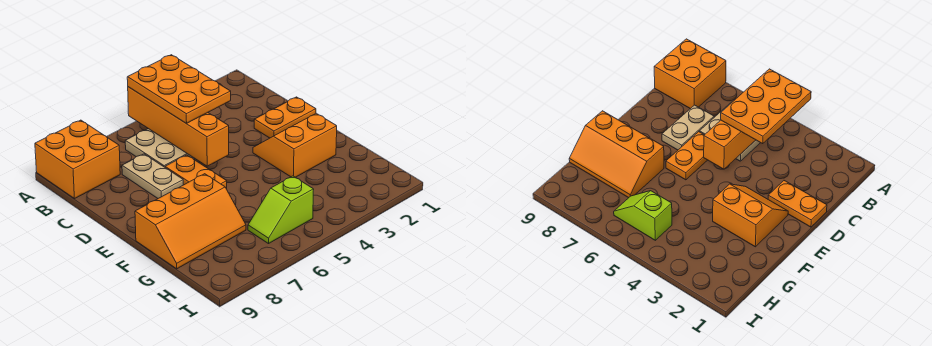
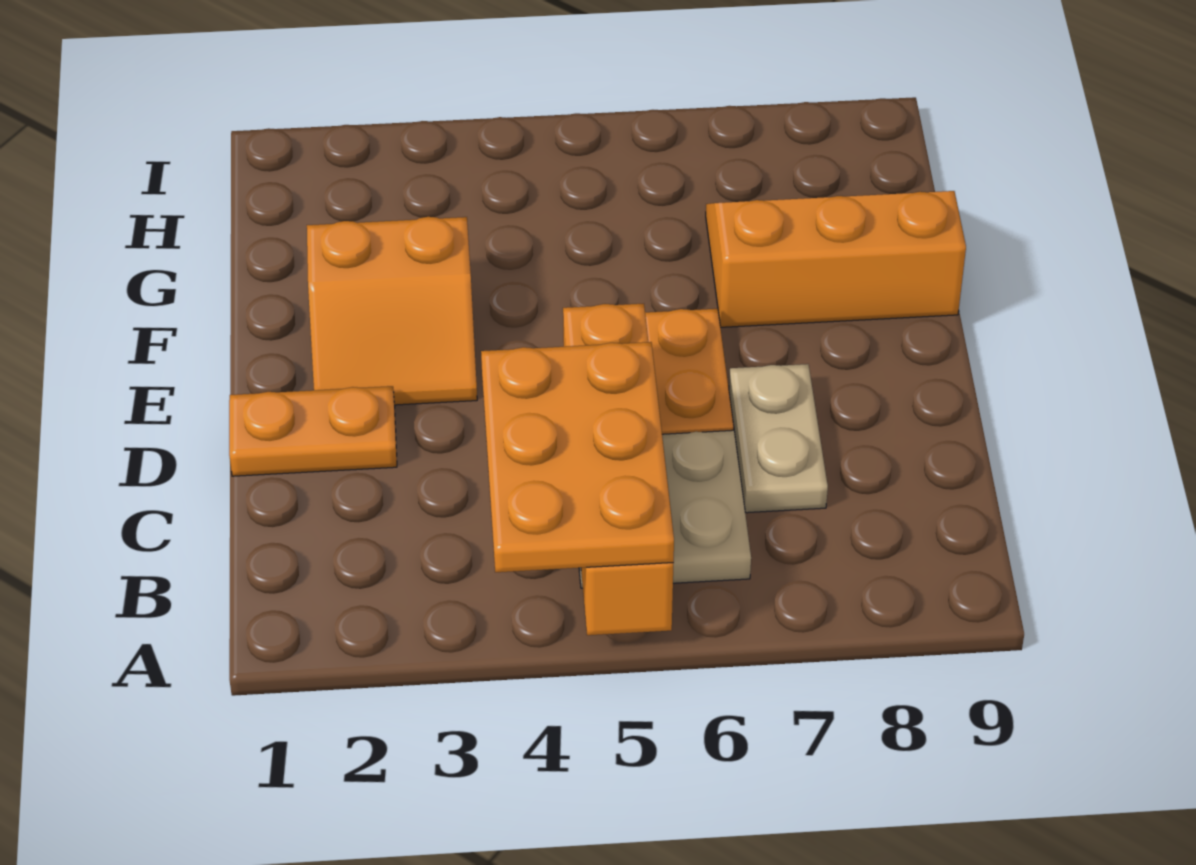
orange 2x2 brick [35,120,120,199] -> none
lime 1x2 slope [248,176,314,244] -> none

